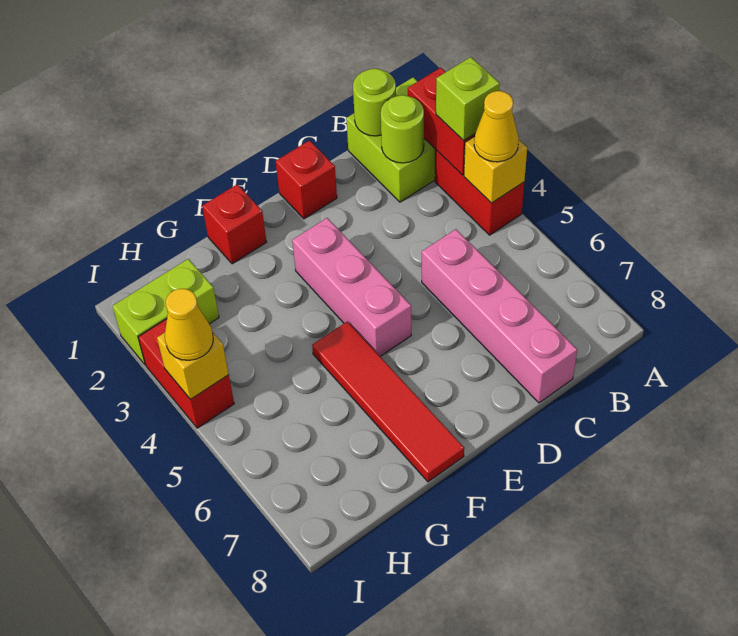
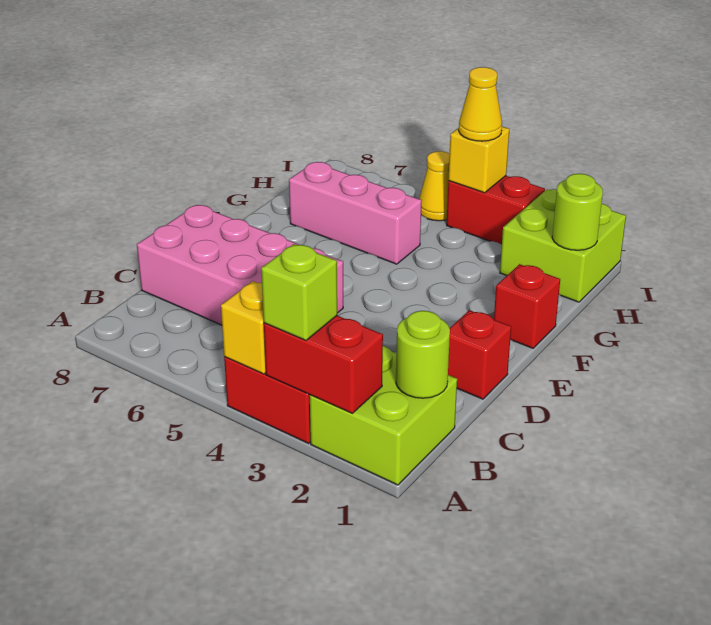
yellow 1x1 cone [474,91,519,162] -> yellow 1x1 cone moved to [419,151,450,221]
lime 1x1 round brick [381,95,424,163] -> lime 1x1 round brick moved to [552,174,603,250]
pink 1x4 brick [422,229,577,403] -> pink 2x4 brick [137,205,343,325]
pink 1x3 brick [292,218,411,356] -> pink 1x3 brick moved to [289,162,422,264]
red 1x4 tile [312,322,464,482] -> none
lime 1x2 brick [113,259,219,365] -> lime 2x2 brick [500,189,626,302]

